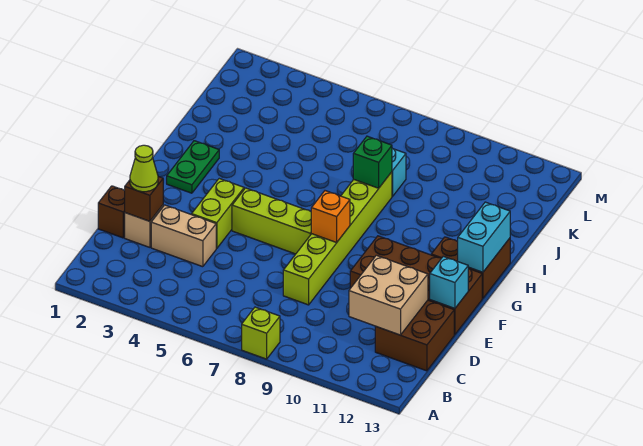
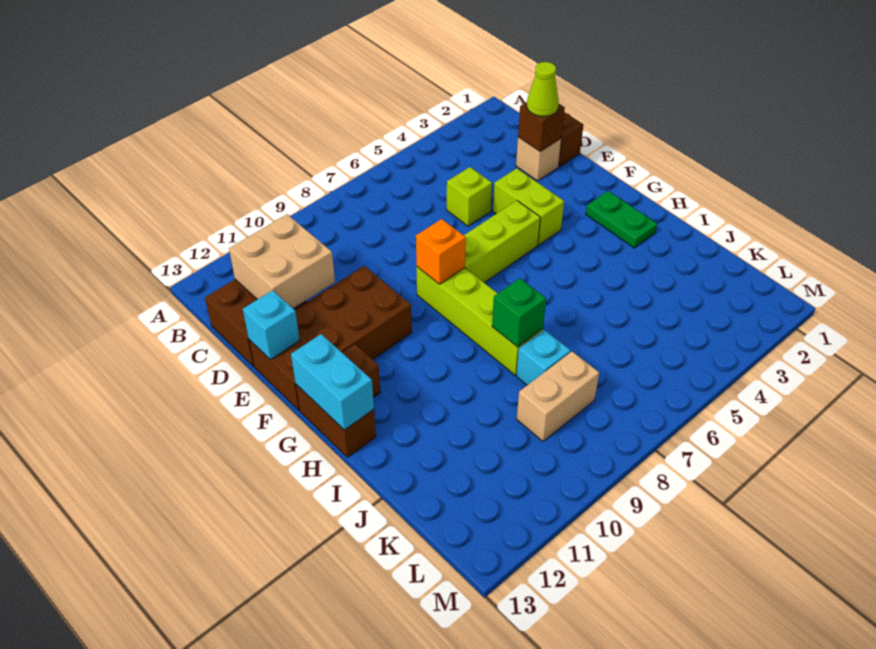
lime 1x1 brick [242,307,280,359] -> lime 1x1 brick moved to [447,167,492,226]
tan 1x2 brick [151,205,216,267] -> tan 1x2 brick moved to [517,351,599,441]
lime 1x6 brick [283,172,392,305] -> lime 1x4 brick [416,267,543,375]

